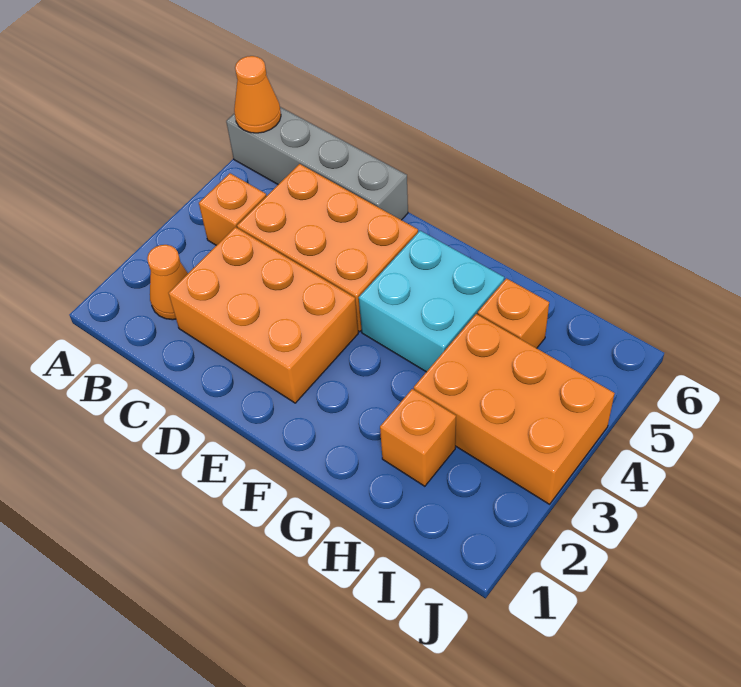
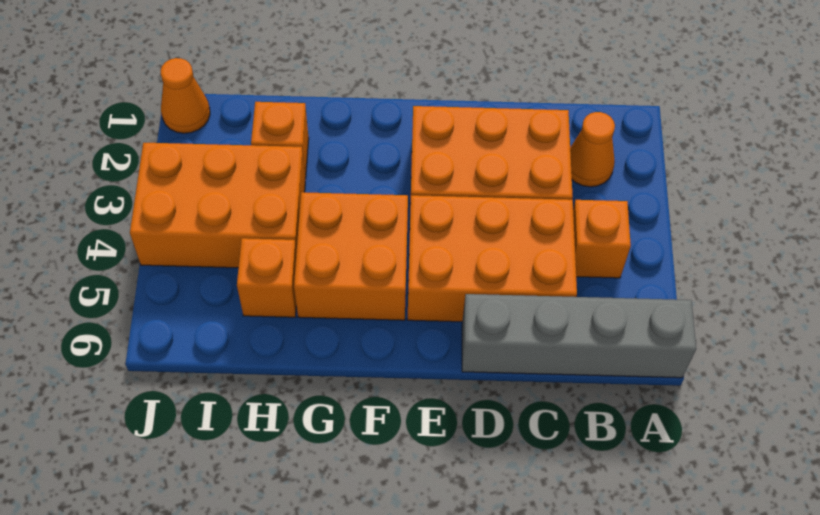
orange 1x1 cone [234,56,281,133] -> orange 1x1 cone moved to [161,58,210,133]
cyan 2x2 brick [359,231,504,372] -> orange 2x2 brick [294,192,408,320]

